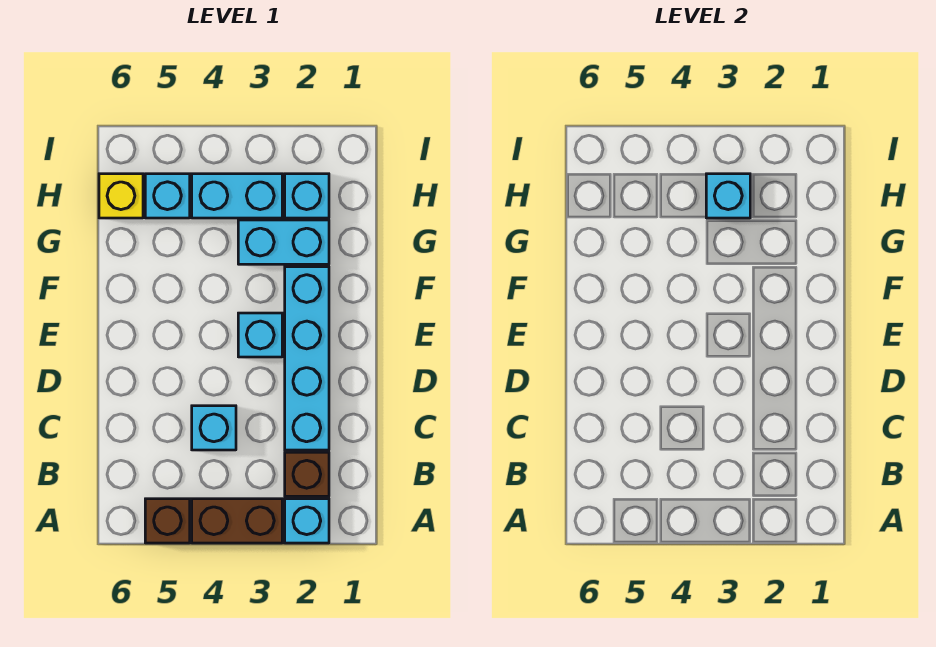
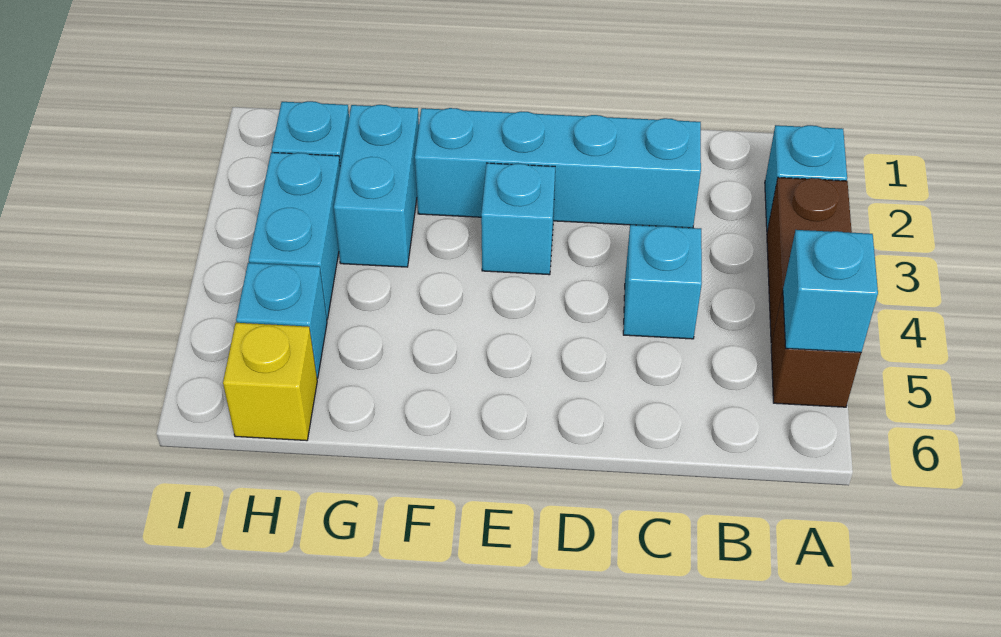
brown 1x1 brick [285,452,329,496] -> none
cyan 1x1 brick [706,174,750,218] -> cyan 1x1 brick moved to [783,230,878,352]

